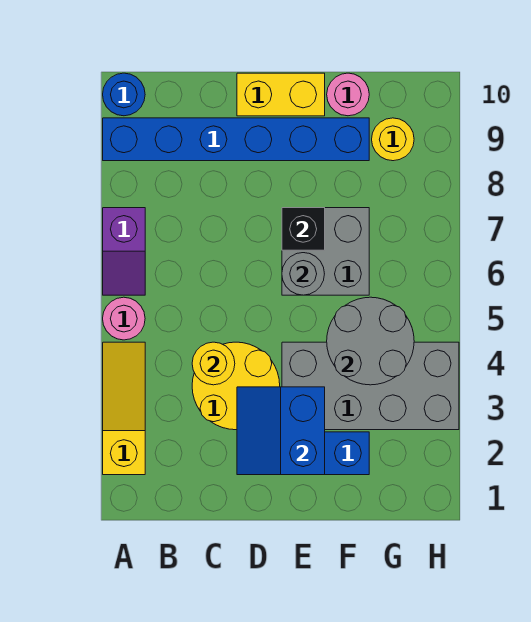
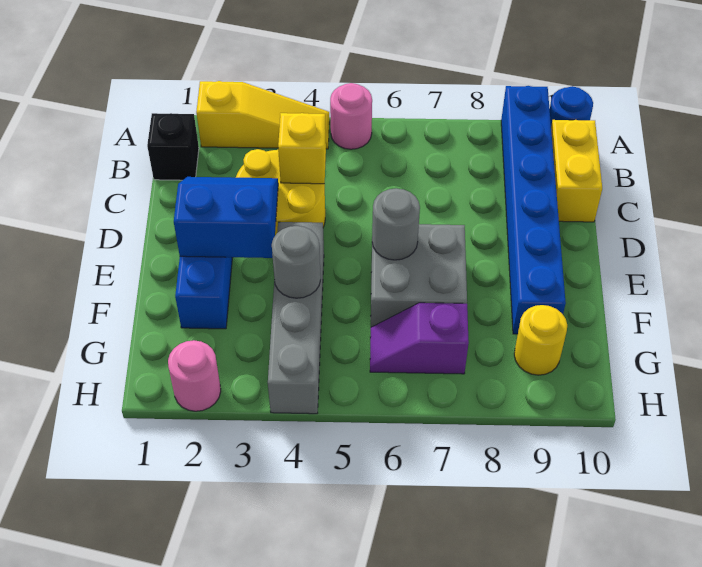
purple 1x2 slope [103,208,145,295] -> purple 1x2 slope moved to [370,303,469,374]
yellow 1x1 round brick [192,342,235,385] -> yellow 1x1 brick [278,113,326,184]
yellow 1x2 brick [237,73,325,116] -> yellow 1x2 brick moved to [551,120,602,222]
grey 2x4 brick [282,342,459,430] -> grey 1x4 brick [268,222,324,414]
black 1x1 brick [282,208,325,250] -> black 1x1 brick moved to [147,113,199,180]
grey 2x2 round brick [327,297,414,385] -> grey 1x1 round brick [272,226,321,298]
pink 1x1 round brick [327,73,369,116] -> pink 1x1 round brick moved to [168,340,221,411]

